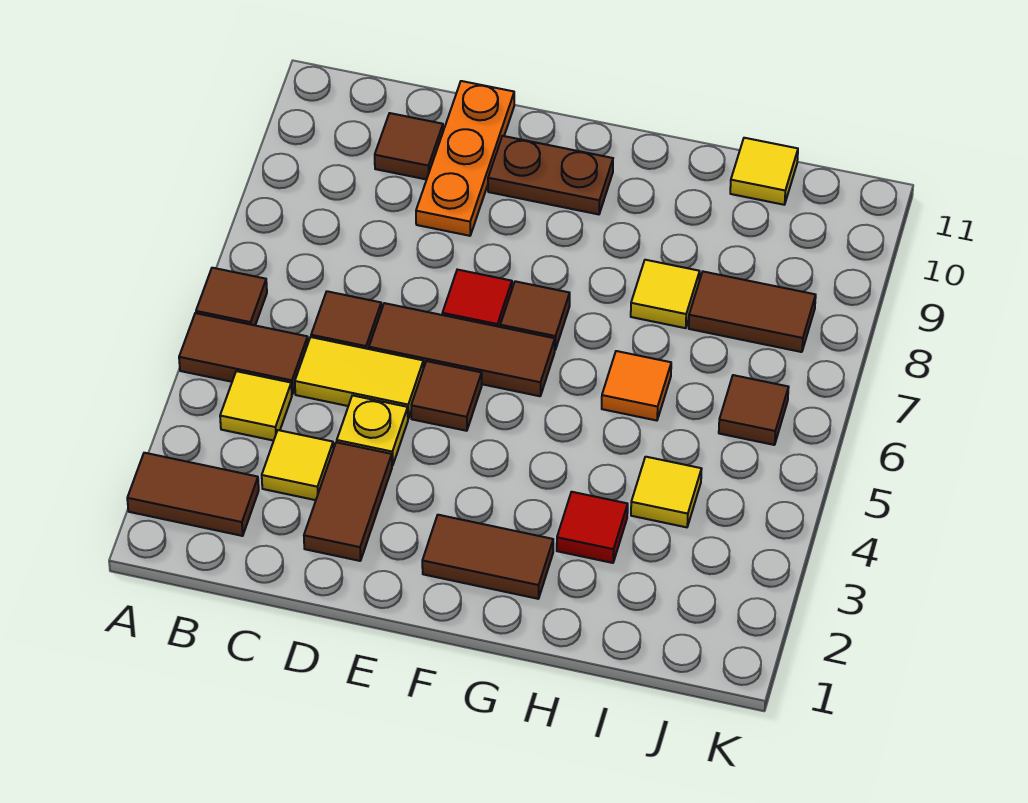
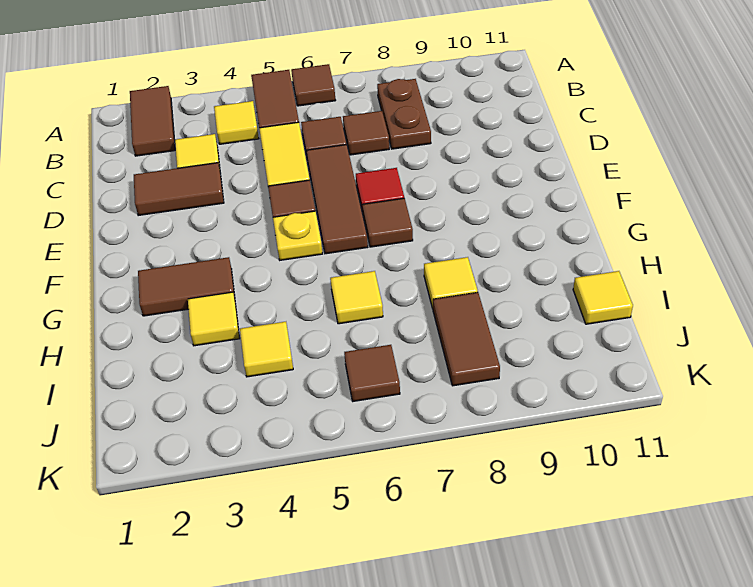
brown 1x1 tile [375,113,443,180] -> brown 1x1 tile moved to [343,111,389,155]
yellow 1x1 plate [337,395,408,466] -> yellow 1x1 plate moved to [273,211,323,260]
orange 1x3 plate [416,81,514,236] -> none
brown 1x2 plate [488,136,613,214] -> brown 1x2 plate moved to [377,79,431,149]
brown 1x2 tile [422,515,553,599] -> brown 1x2 tile turned to [138,257,235,316]
red 1x1 tile [557,492,628,563] -> yellow 1x1 tile [188,292,240,346]
orange 1x1 tile [602,351,671,421] -> yellow 1x1 tile [330,271,383,324]

